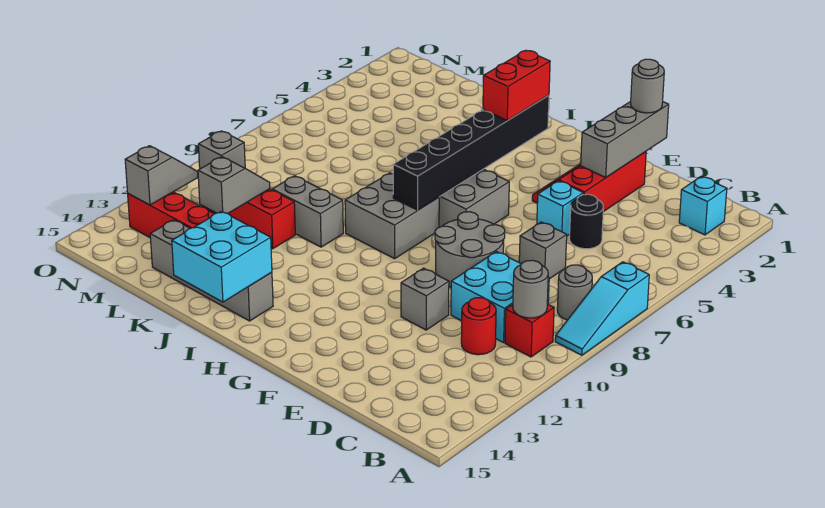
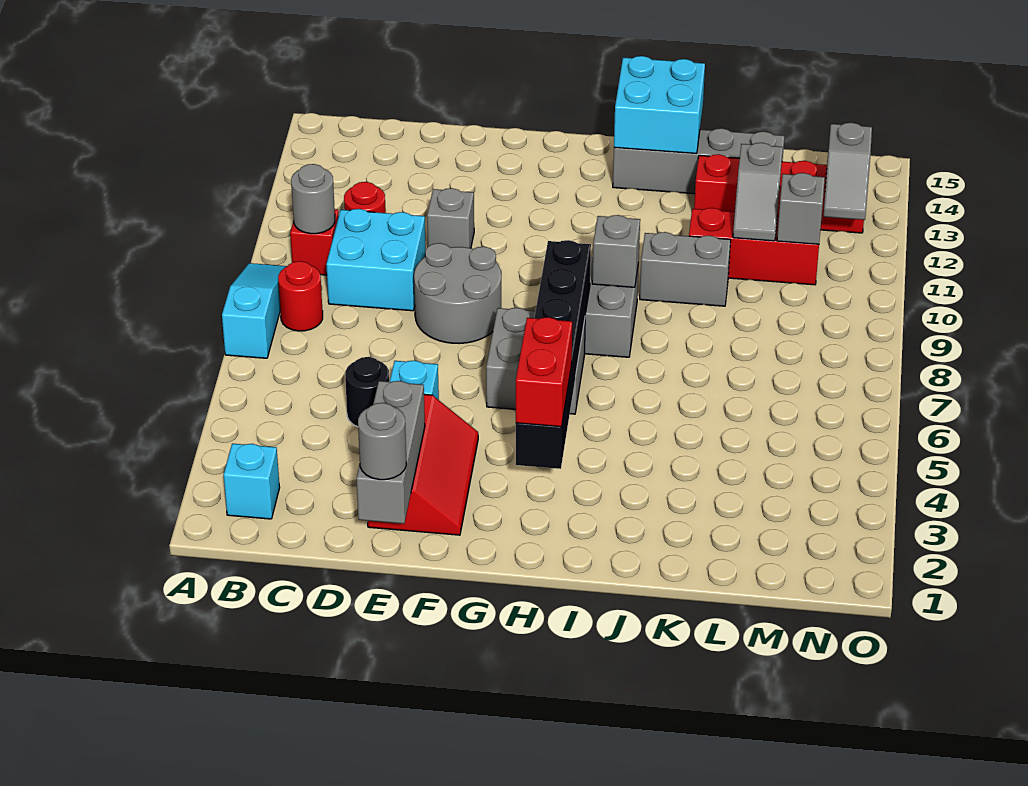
grey 1x1 round brick [557,265,592,320] -> red 1x1 round brick [278,261,323,331]
grey 1x1 brick [519,222,567,279] -> grey 1x1 brick moved to [592,215,640,287]

